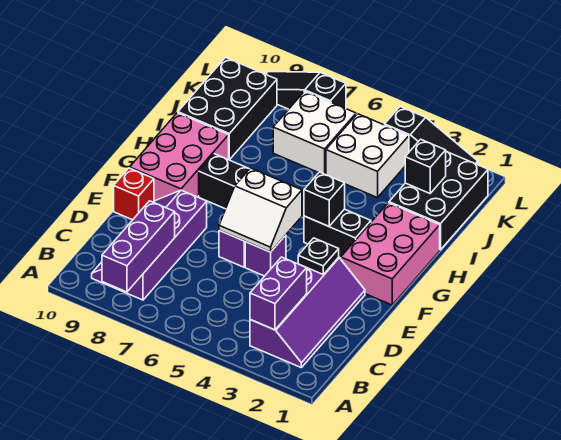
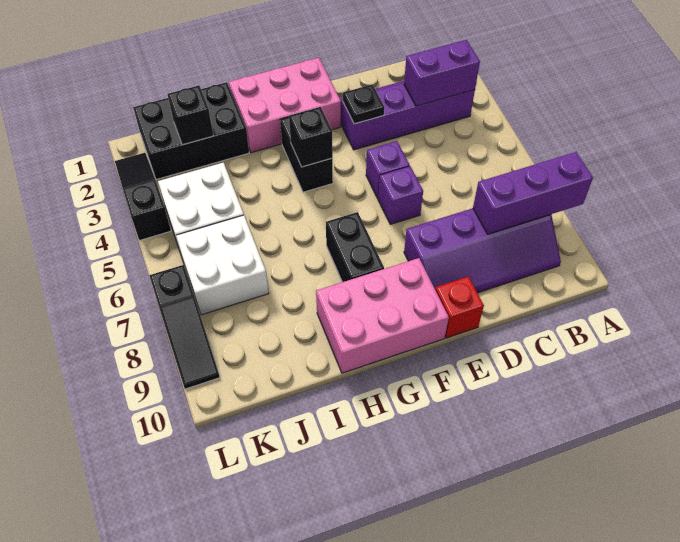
white 2x2 slope [219,168,302,252] -> none
black 2x3 brick [178,57,277,160] -> none

